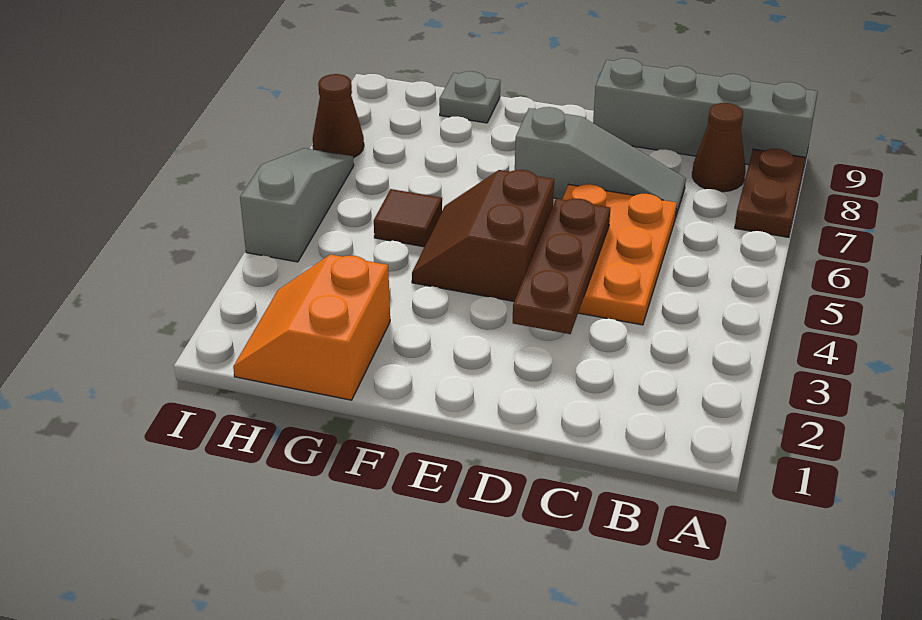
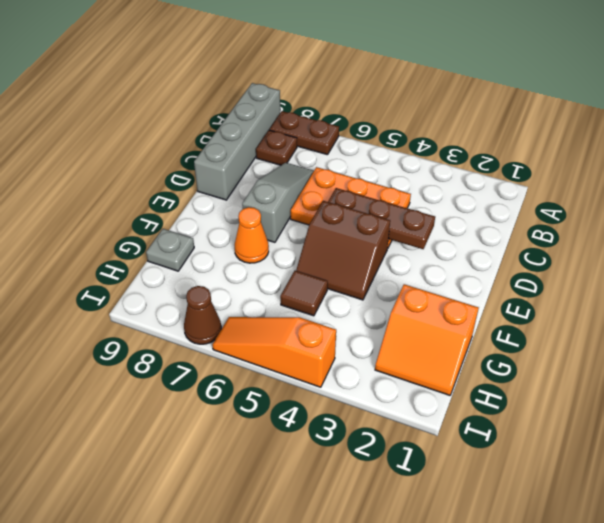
brown 1x1 cone [692,103,745,192] -> brown 1x1 plate [256,130,297,165]
none -> orange 1x1 cone [235,207,269,263]
grey 1x3 slope [240,148,354,262] -> orange 1x3 slope [212,317,336,387]

